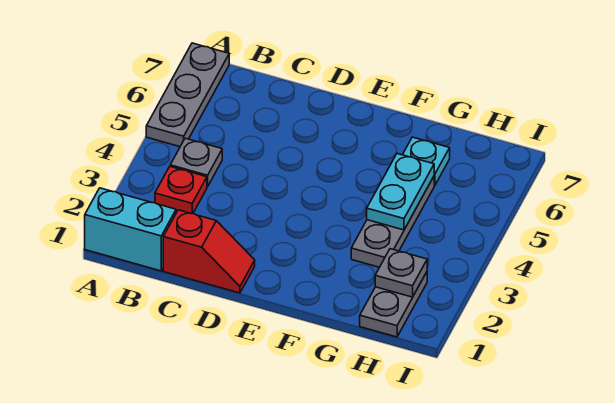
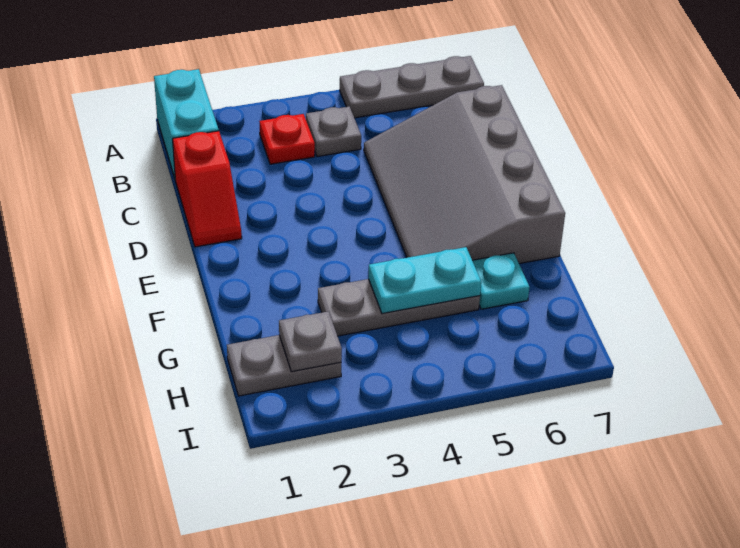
none -> grey 3x4 slope [364,85,565,264]

